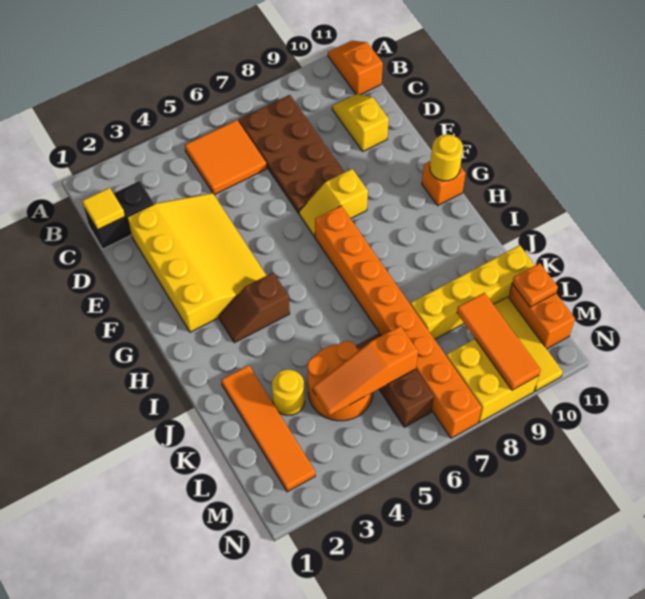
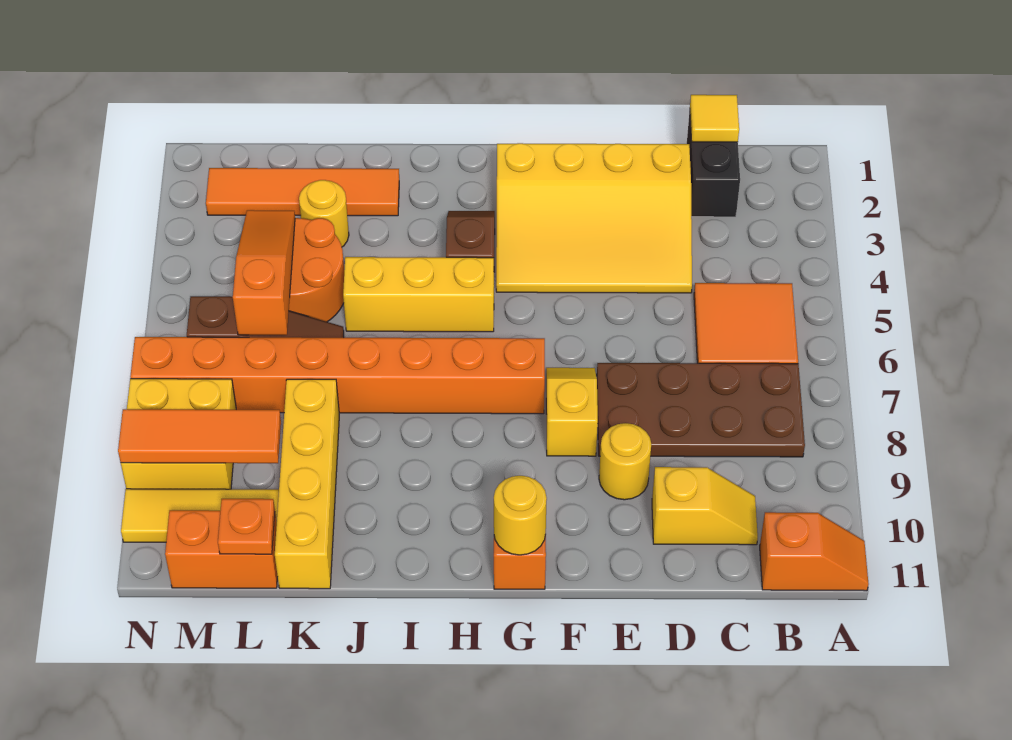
none -> yellow 1x1 round brick [599,423,651,500]
none -> yellow 1x3 brick [343,257,494,332]

